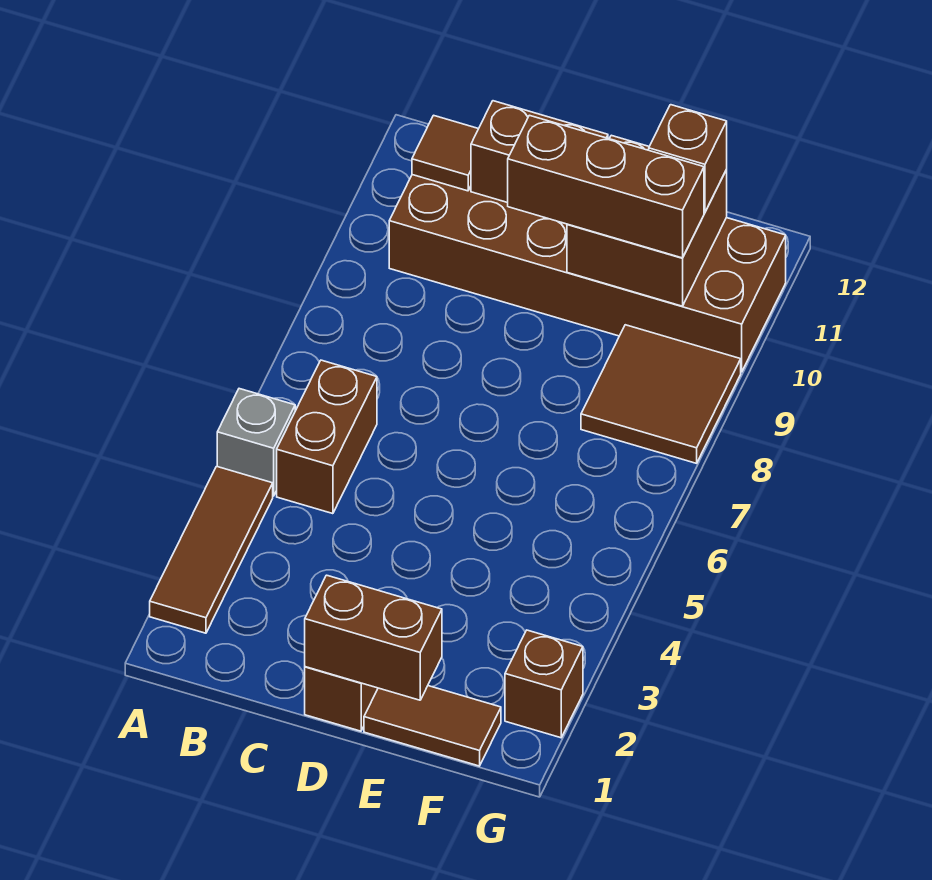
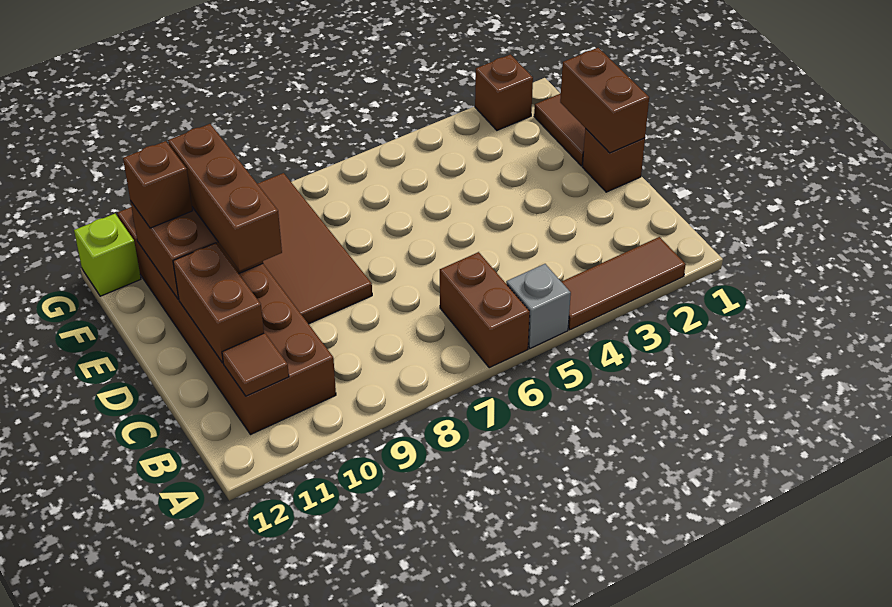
brown 1x2 brick [277,360,377,514] -> brown 1x2 brick turned to [440,252,530,368]
brown 2x2 tile [581,325,741,463] -> brown 2x4 tile [258,173,372,324]
none -> lime 1x1 brick [74,214,141,296]

